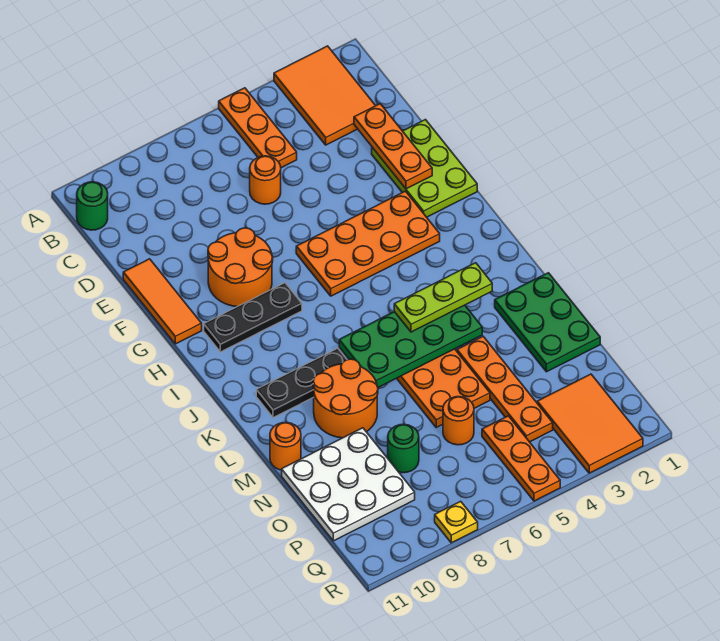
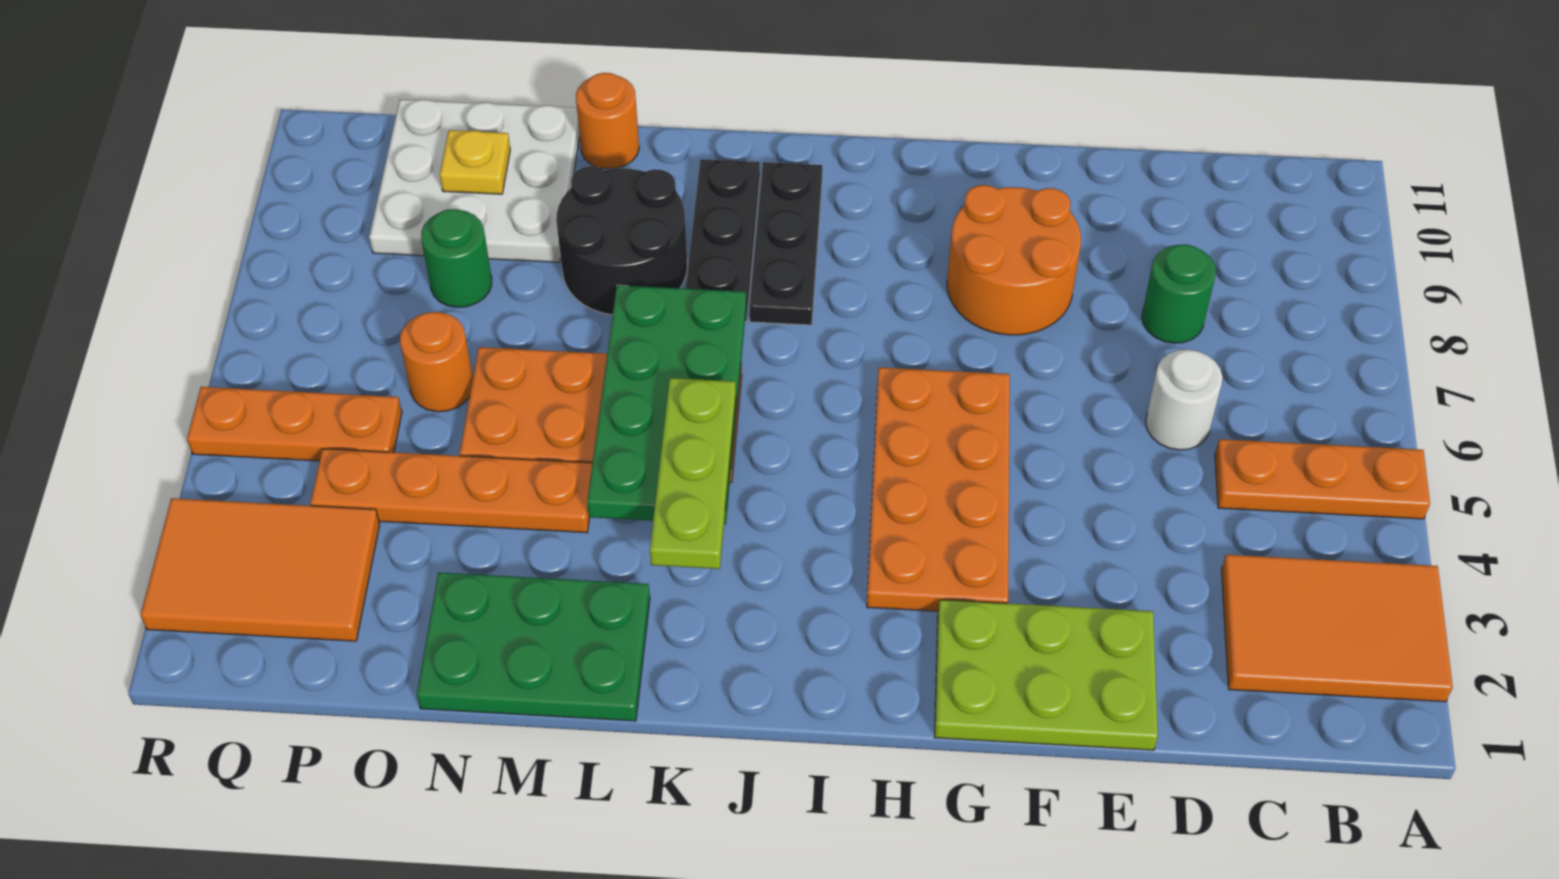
green 1x1 round brick [77,182,108,230] -> green 1x1 round brick moved to [1142,245,1216,343]
orange 1x3 plate [354,104,432,189] -> none
orange 1x1 round brick [250,156,281,204] -> white 1x1 round brick [1146,350,1223,450]
orange 1x3 tile [123,259,202,344] -> none
black 1x3 plate [204,283,302,352] -> black 1x3 plate moved to [750,162,822,325]
orange 2x2 round brick [313,359,378,438] -> black 2x2 round brick [556,166,687,315]
yellow 1x1 plate [435,501,478,543] -> yellow 1x1 plate moved to [440,130,510,194]

